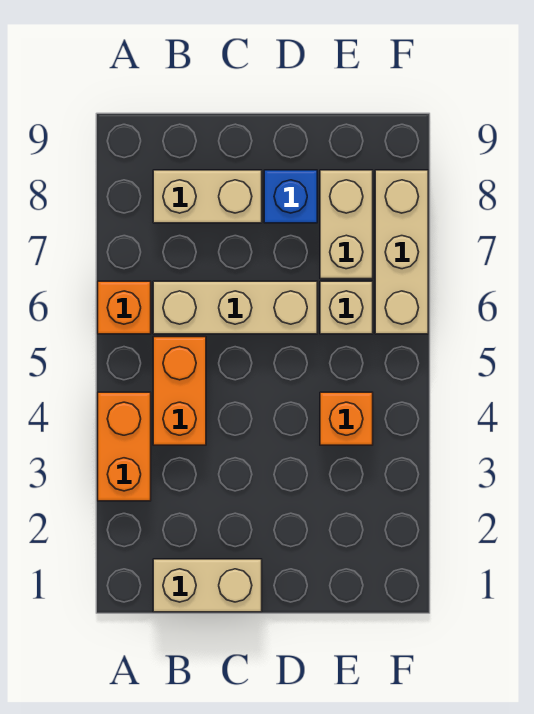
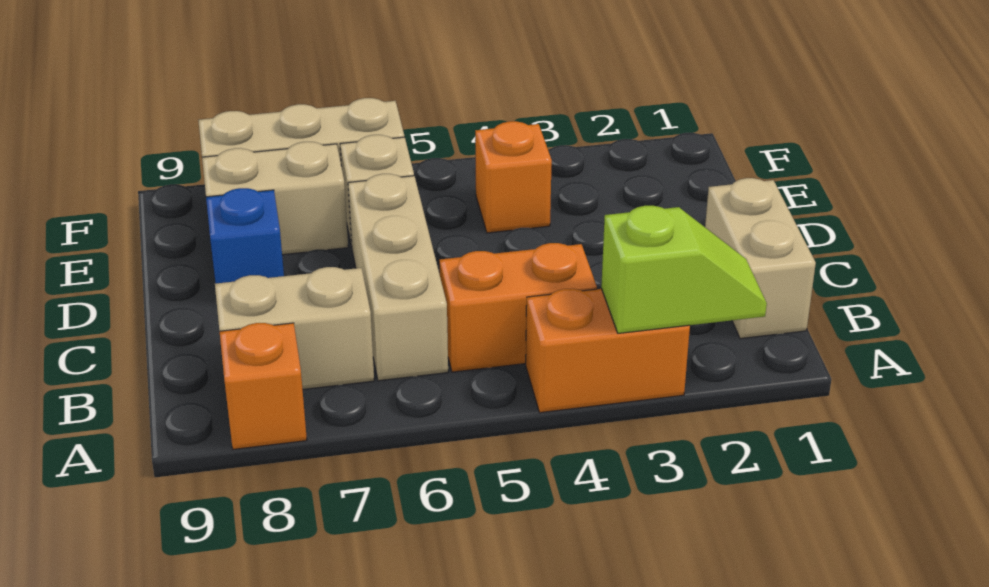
none -> lime 1x2 slope [601,206,767,333]
orange 1x1 brick [98,281,151,334] -> orange 1x1 brick moved to [220,323,307,449]
tan 1x2 brick [153,170,262,223] -> tan 1x2 brick turned to [215,267,374,389]

